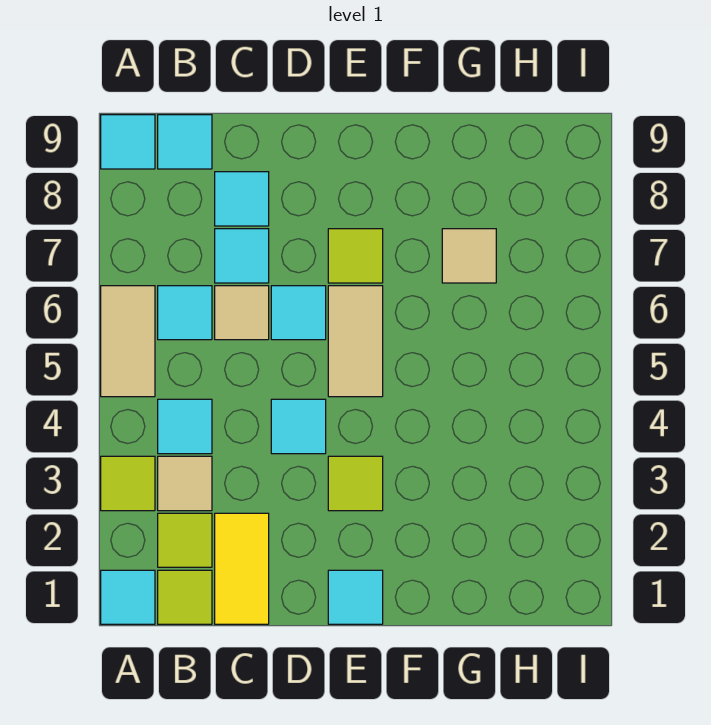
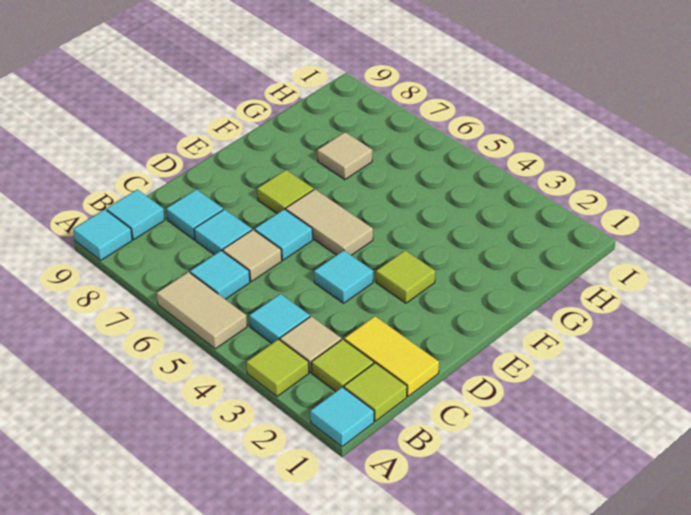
cyan 1x1 tile [328,570,383,624] -> none

